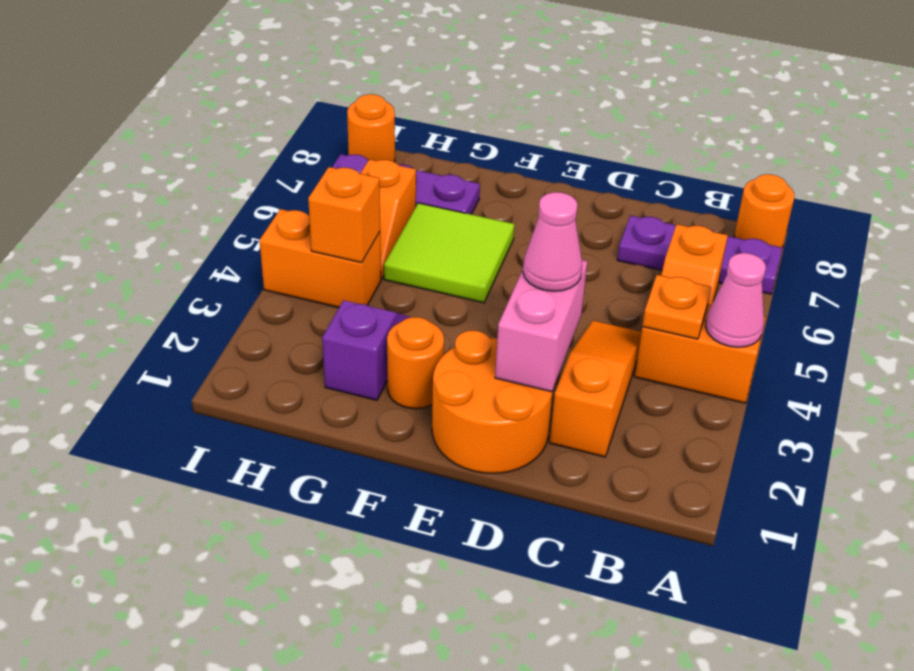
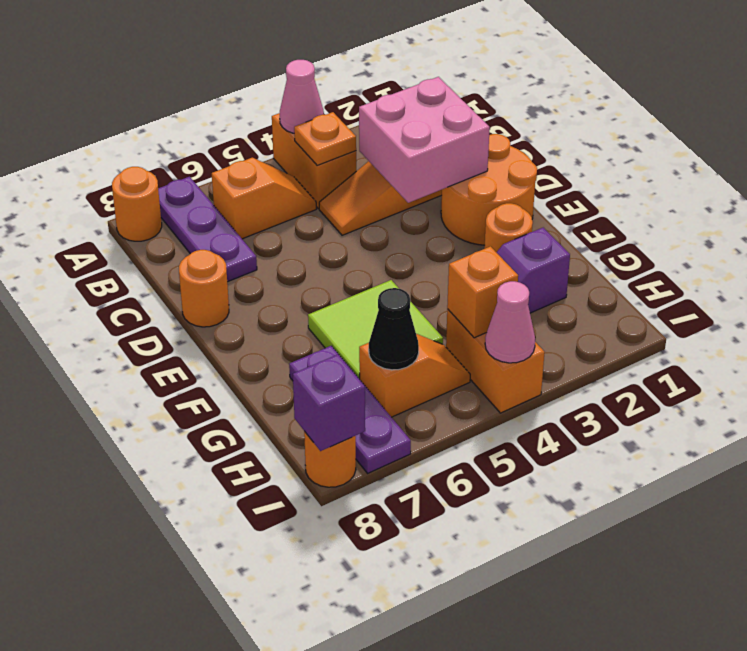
pink 1x2 brick [495,260,587,392] -> pink 2x2 brick [359,77,490,203]
pink 1x1 cone [523,192,582,291] -> pink 1x1 cone moved to [485,281,535,363]
none -> orange 1x1 round brick [179,250,229,327]
none -> black 1x1 cone [369,288,419,370]
none -> purple 1x1 brick [293,355,365,451]

